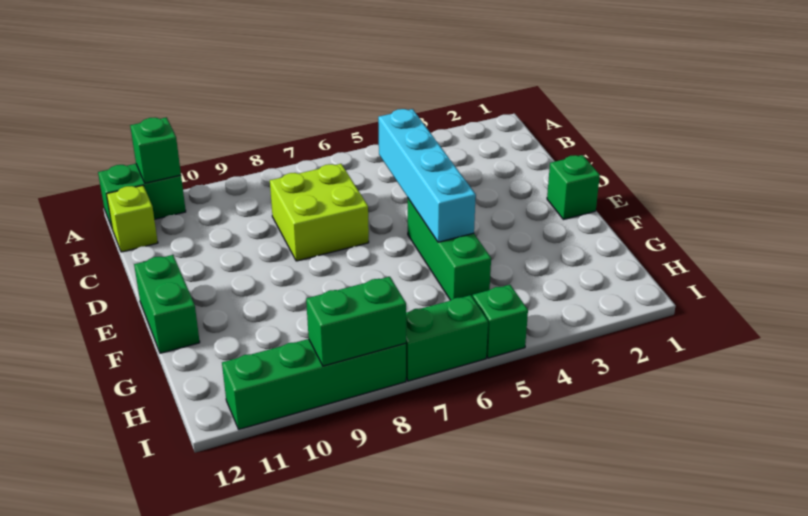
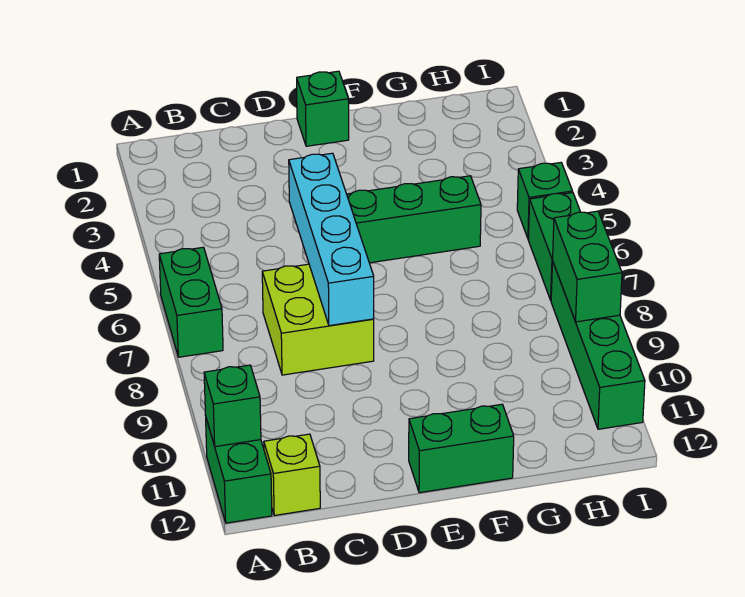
none -> green 1x2 brick [159,247,223,357]
cyan 1x4 brick [378,109,476,242] -> cyan 1x4 brick turned to [289,153,374,326]

